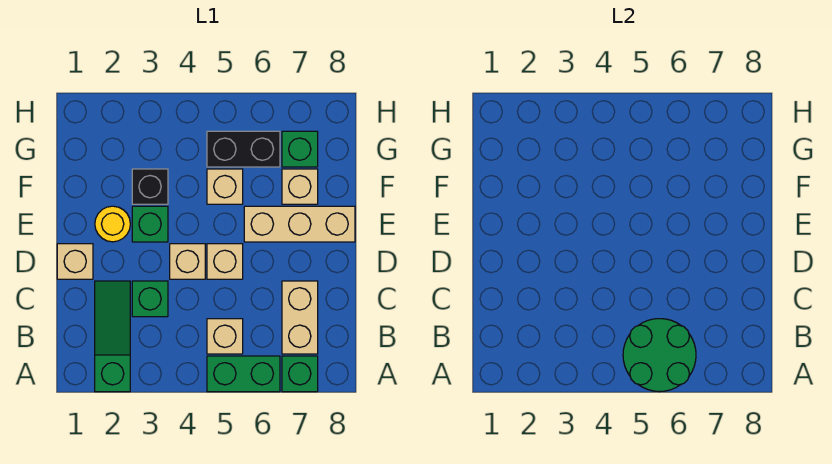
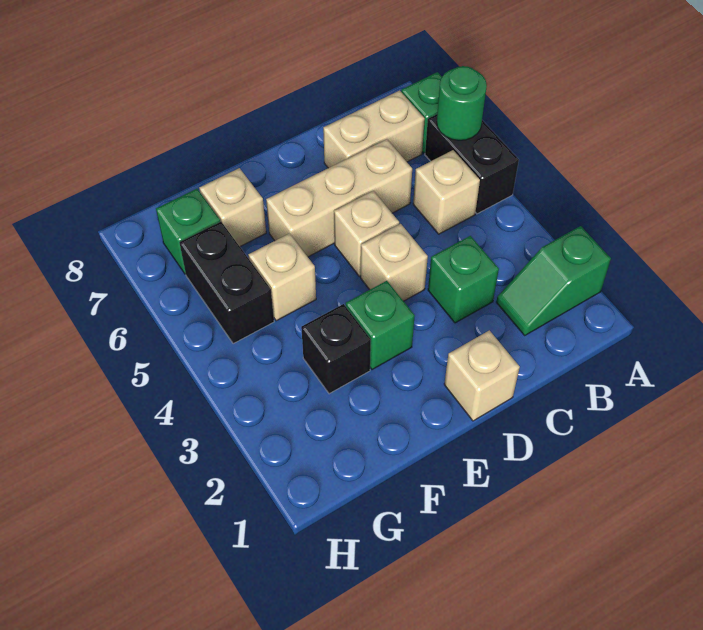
green 1x3 slope [95,281,130,392] -> green 1x2 slope [496,226,611,335]
green 1x2 brick [207,356,280,392] -> black 1x2 brick [425,114,519,214]
green 2x2 round brick [623,319,696,392] -> green 1x1 round brick [437,66,487,140]
yellow 1x1 round brick [95,206,130,242] -> none
tan 1x3 brick [244,206,355,242] -> tan 1x3 brick turned to [266,139,412,257]

